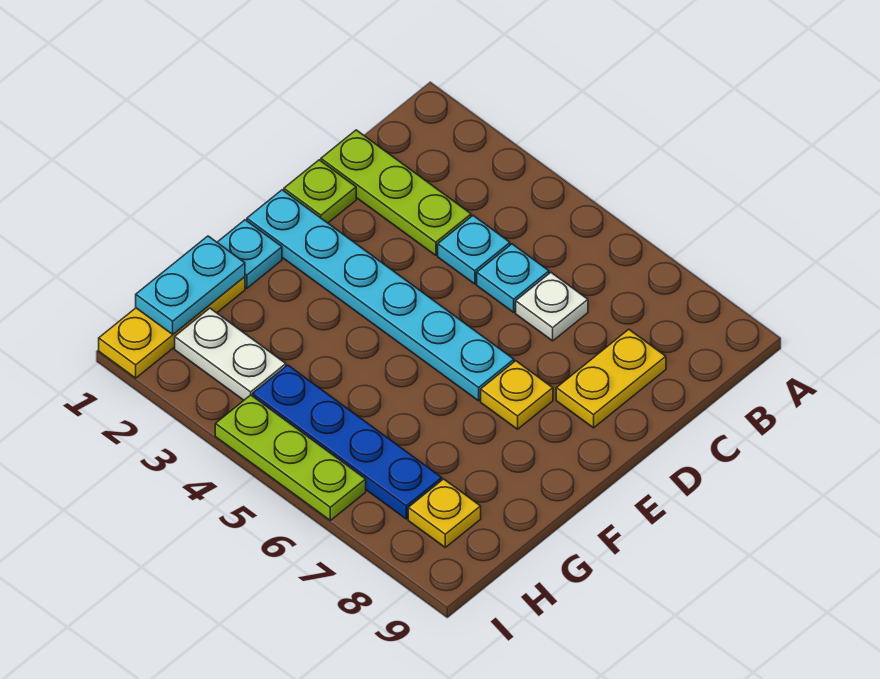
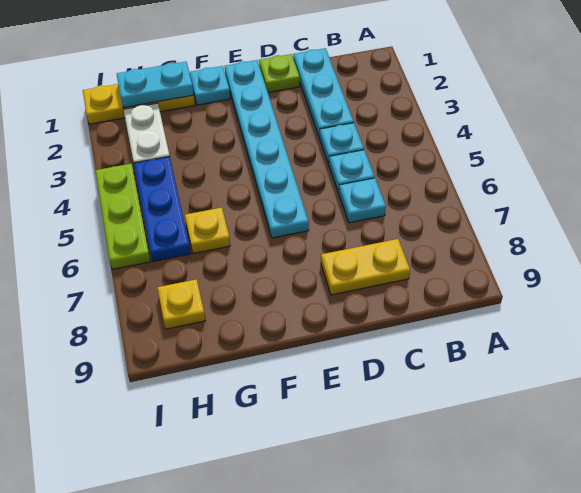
lime 1x3 plate [321,130,471,255] -> cyan 1x3 plate [293,48,354,138]
white 1x1 plate [516,273,588,341] -> cyan 1x1 plate [339,178,386,223]
yellow 1x1 plate [481,361,553,429] -> yellow 1x1 plate moved to [185,208,230,254]
blue 1x4 plate [253,365,442,519] -> blue 1x3 plate [134,157,191,261]

